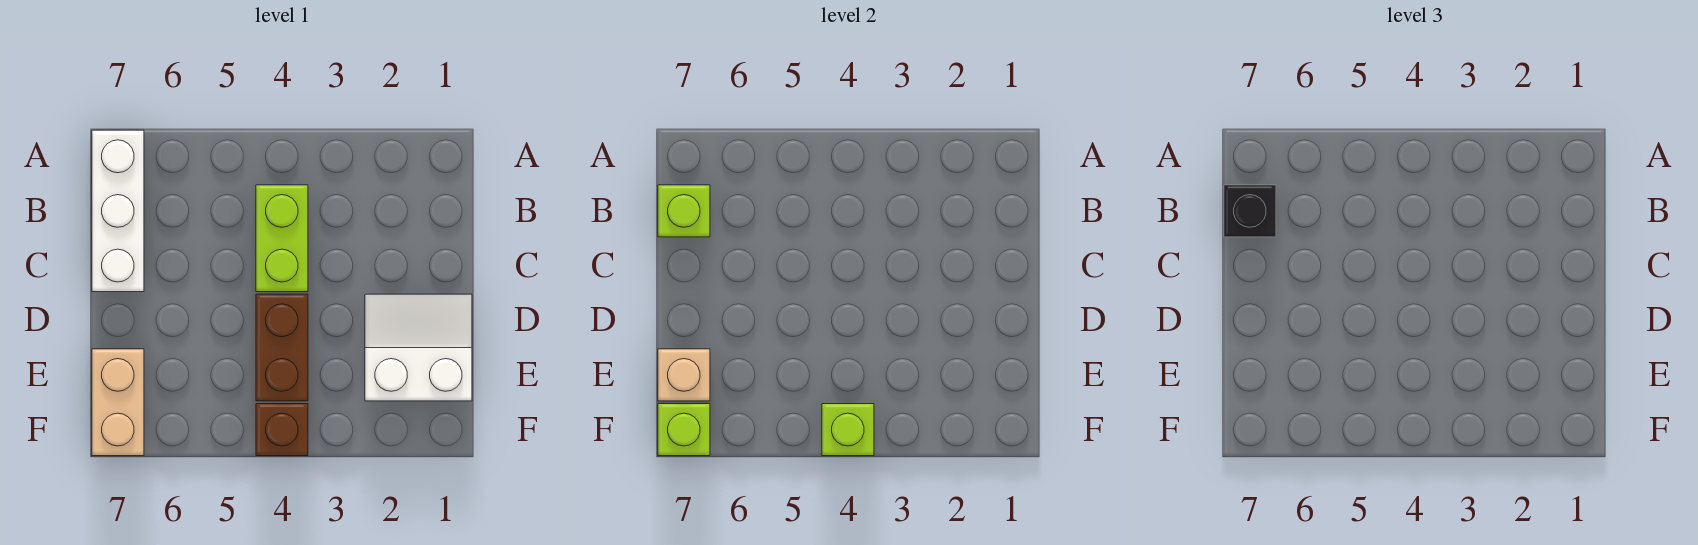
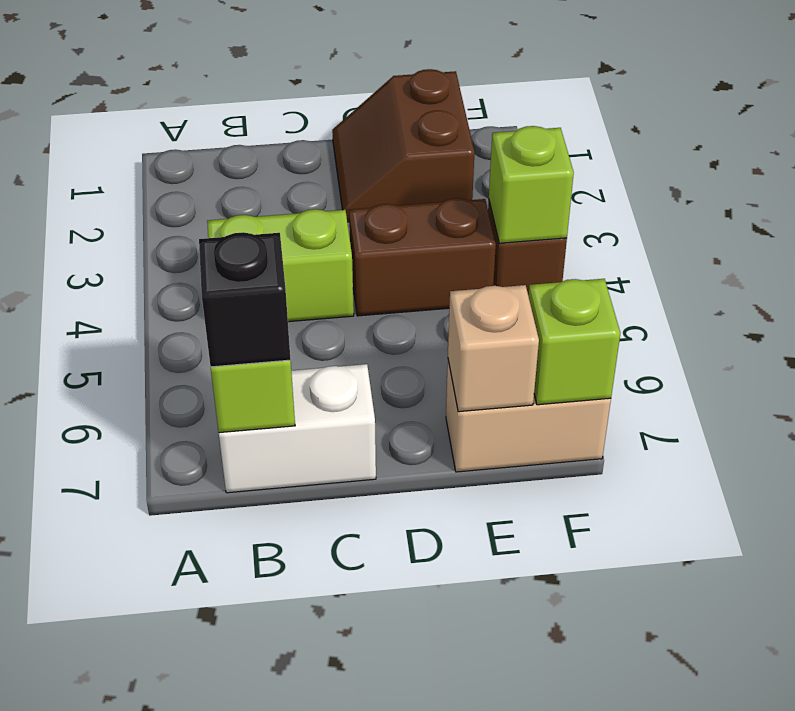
white 1x3 brick [92,130,144,292] -> white 1x2 brick [219,364,376,493]
white 2x2 slope [365,294,472,401] -> brown 2x2 slope [332,69,475,222]

